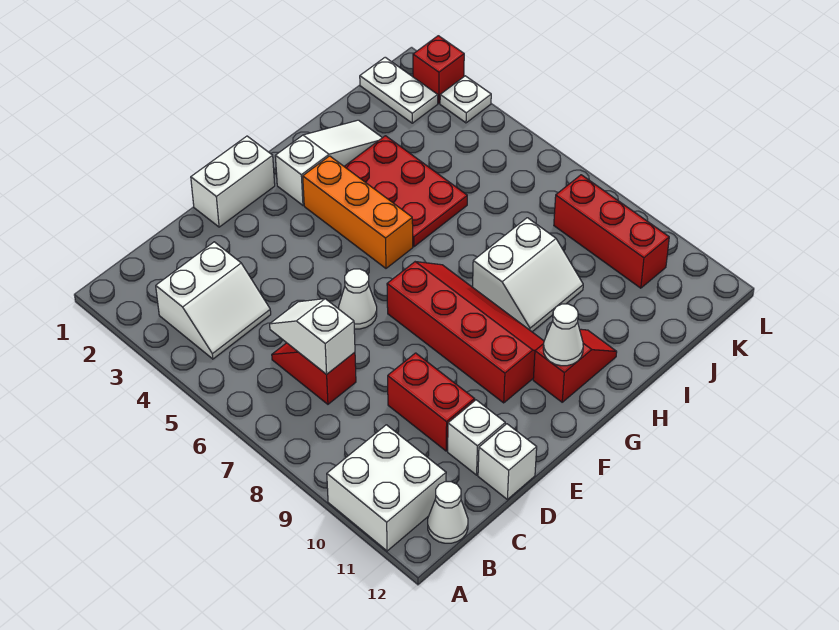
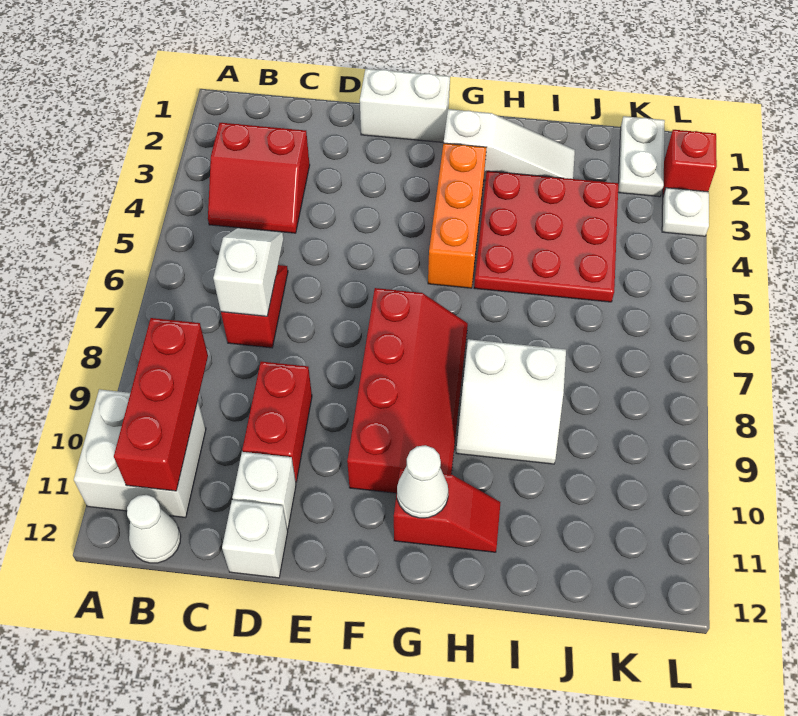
white 2x2 slope [156,242,271,359] -> red 2x2 slope [208,123,310,233]
white 1x1 cone [339,269,377,329] -> none
red 2x3 plate [344,136,467,247] -> red 3x3 plate [474,171,618,302]
red 1x3 brick [554,175,669,288] -> red 1x3 brick moved to [114,318,208,491]

